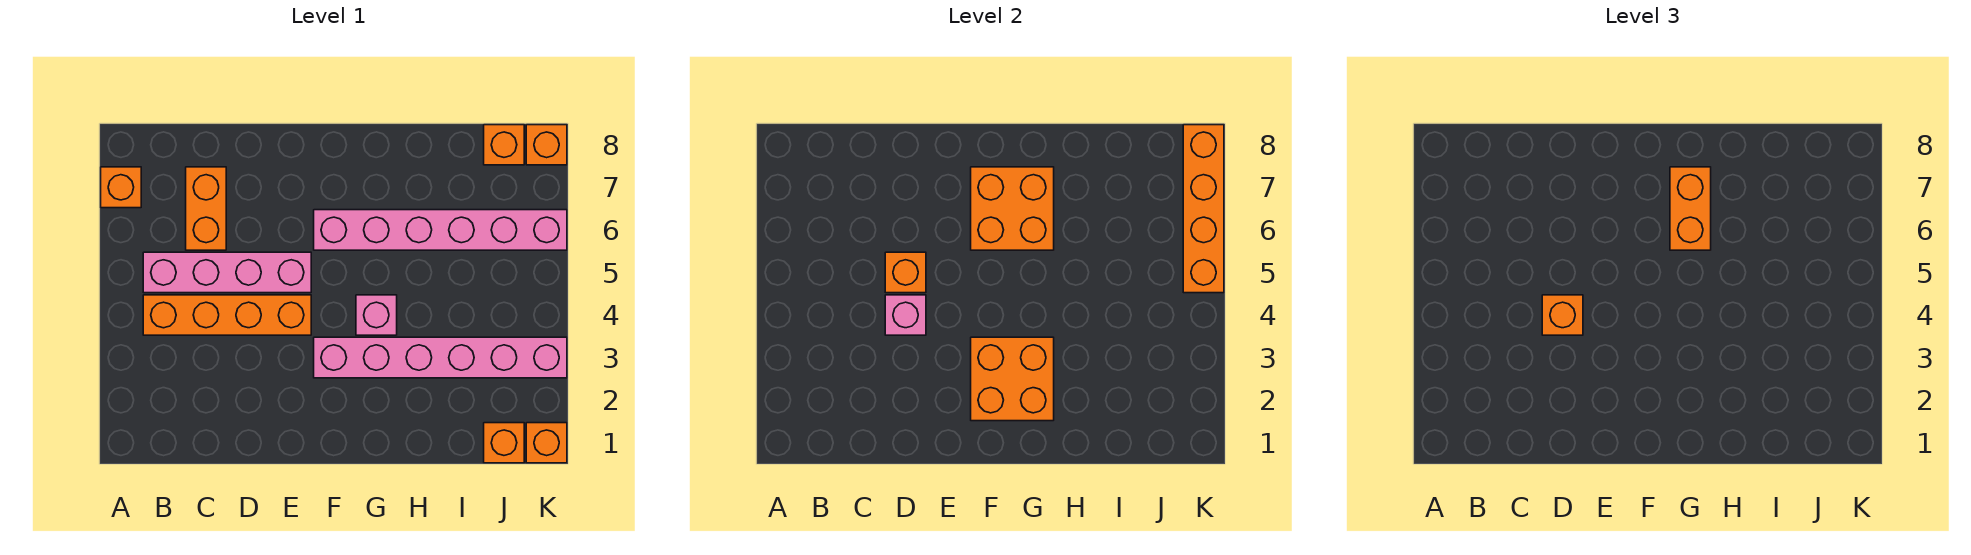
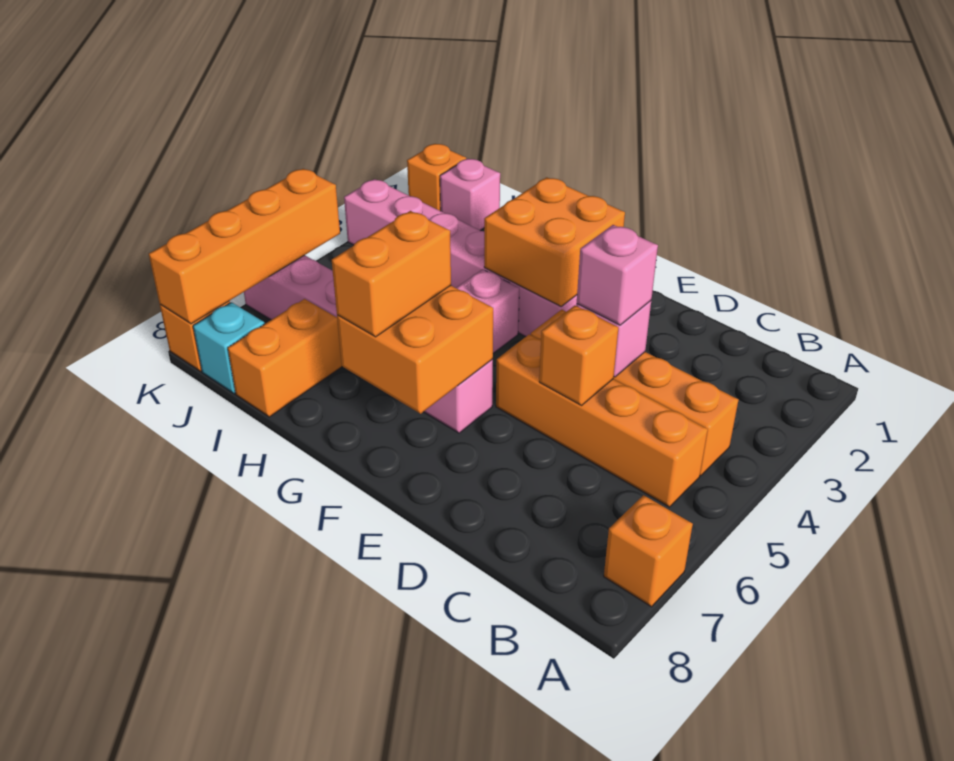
pink 1x4 brick [143,252,311,293] -> orange 1x4 brick [496,335,708,507]
orange 1x2 brick [186,167,226,250] -> orange 1x2 brick moved to [228,299,342,417]
orange 1x1 brick [1542,295,1583,335] -> pink 1x1 brick [577,225,658,325]
orange 1x1 brick [484,423,524,463] -> pink 1x1 brick [440,159,500,230]
orange 1x1 brick [484,125,524,165] -> cyan 1x1 brick [193,302,265,394]

